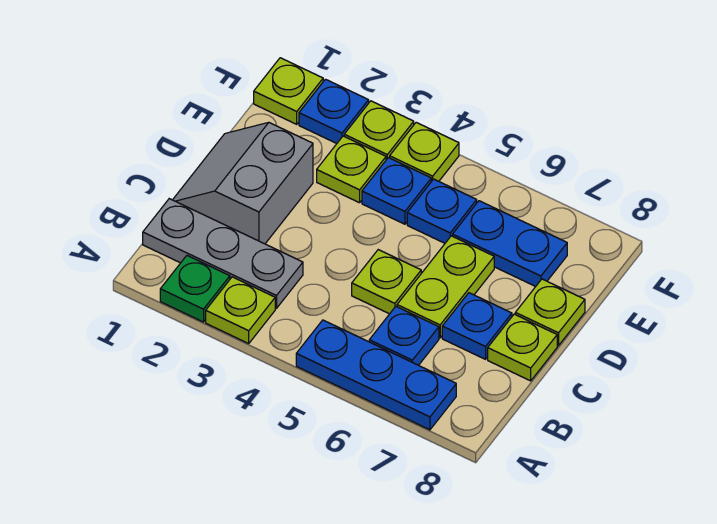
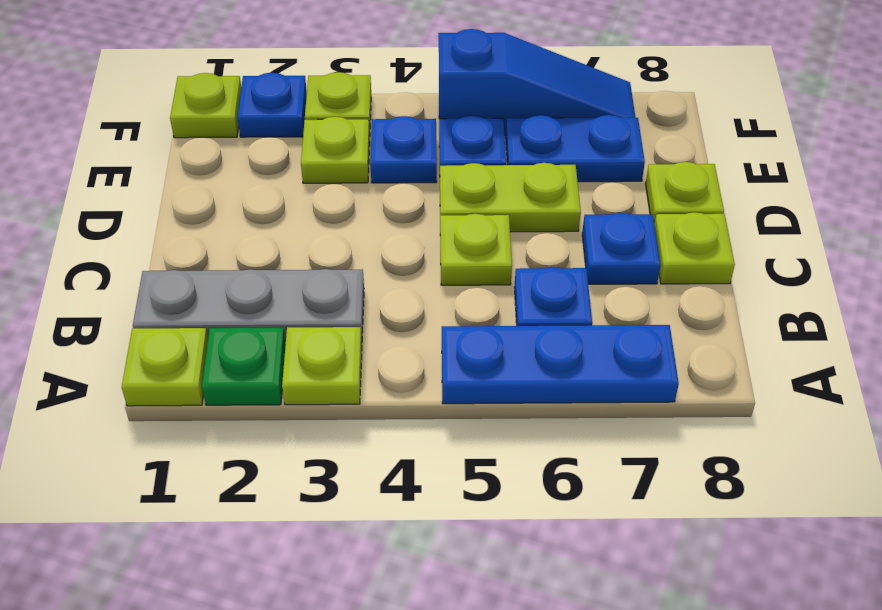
grey 2x2 slope [173,123,313,244] -> none
lime 1x2 plate [397,236,494,338] -> lime 1x2 plate turned to [440,163,581,232]
lime 1x1 plate [390,122,459,182] -> lime 1x1 plate moved to [122,328,208,406]
none -> blue 1x3 slope [439,29,636,136]

